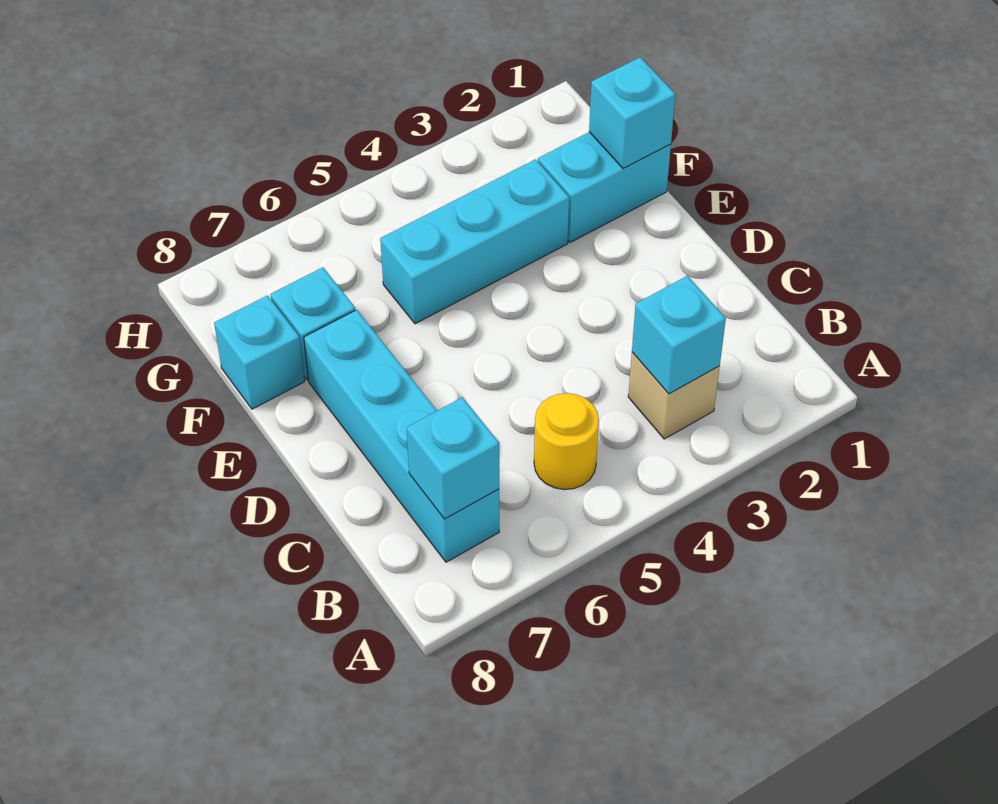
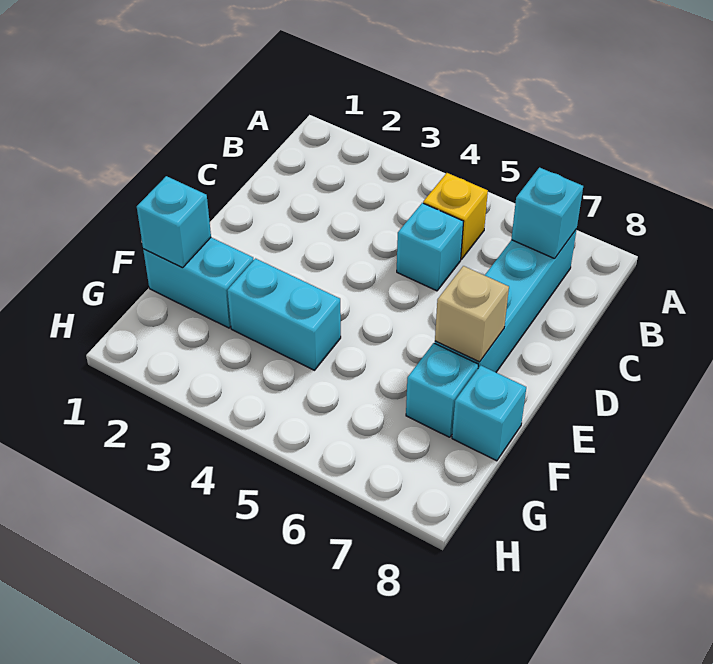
tan 1x1 brick [628,352,720,439] -> tan 1x1 brick moved to [435,266,509,362]
cyan 1x1 brick [632,276,726,394] -> cyan 1x1 brick moved to [397,203,464,291]
yellow 1x1 round brick [534,393,599,490] -> yellow 1x1 brick [423,173,488,259]
cyan 1x3 brick [380,159,569,324] -> cyan 1x2 brick [227,259,341,370]

